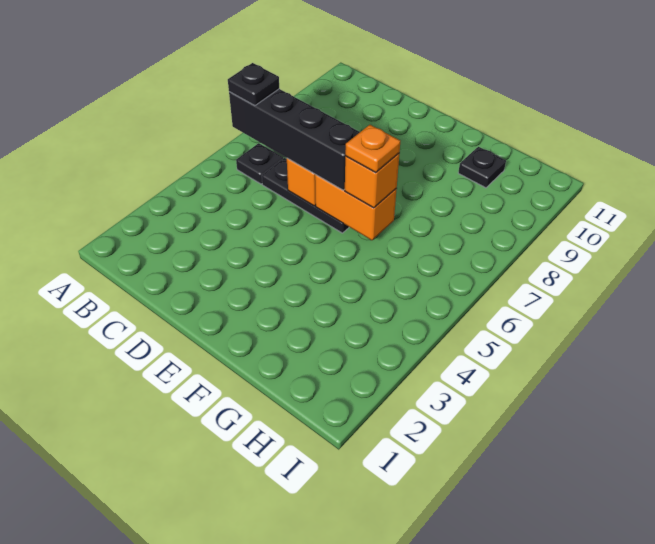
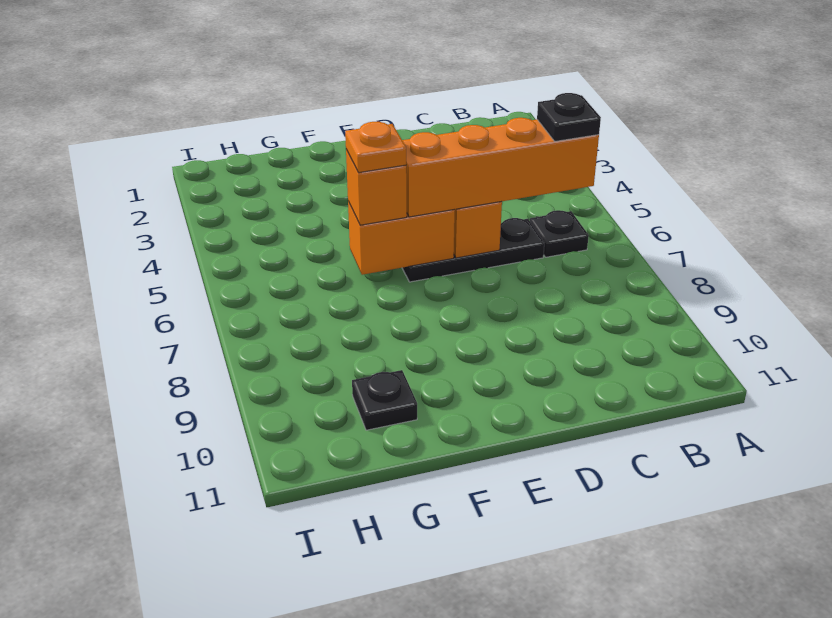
black 1x4 brick [229,89,360,190] -> orange 1x4 brick [402,118,599,217]

